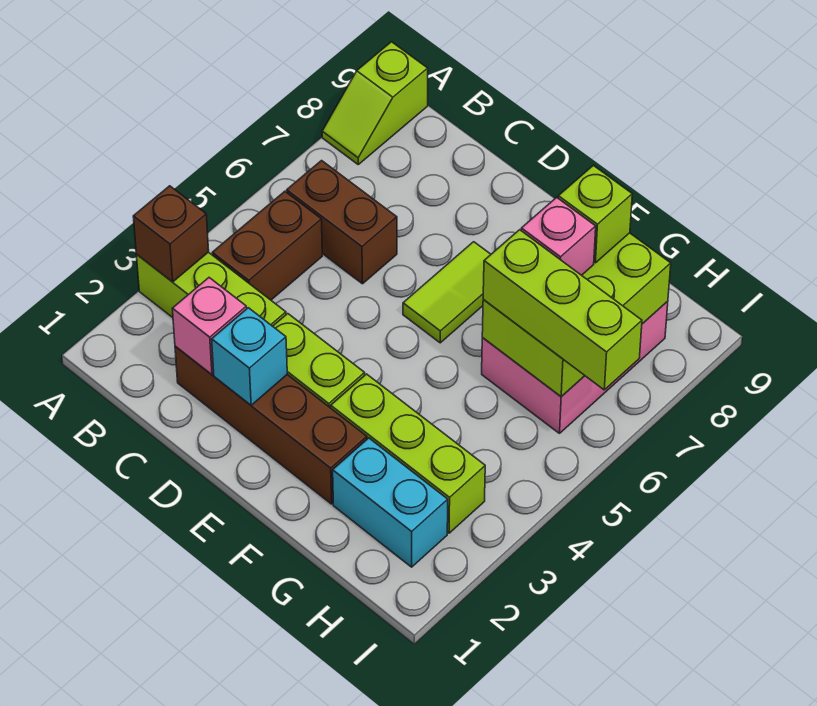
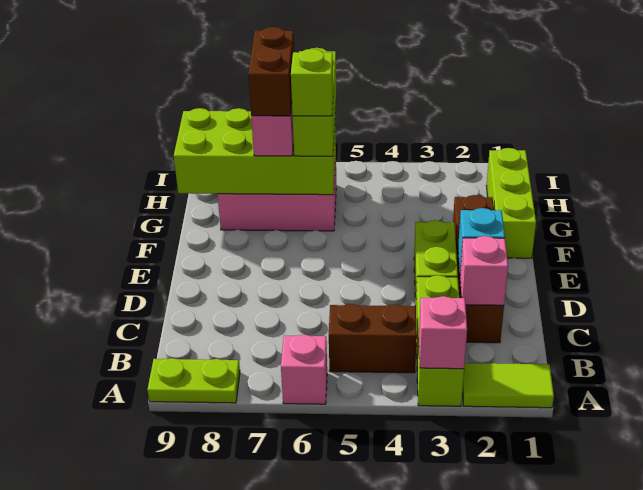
brown 1x1 brick [133,186,209,282] -> pink 1x1 brick [419,296,467,369]
none -> pink 1x1 brick [281,335,327,404]
lime 1x2 slope [322,42,428,164] -> lime 1x2 plate [148,358,240,403]
brown 1x2 brick [287,161,397,284] -> brown 1x2 brick moved to [248,27,294,116]
lime 1x2 tile [403,242,491,343] -> lime 1x2 tile moved to [462,363,554,408]
lime 1x3 brick [331,374,485,533] -> lime 1x3 brick moved to [486,148,536,258]
cyan 1x2 brick [333,438,448,567] -> none
lime 2x3 brick [482,233,671,397] -> lime 2x4 brick [174,108,336,195]
lime 1x1 brick [558,165,632,263] -> lime 1x1 brick moved to [291,49,333,116]

